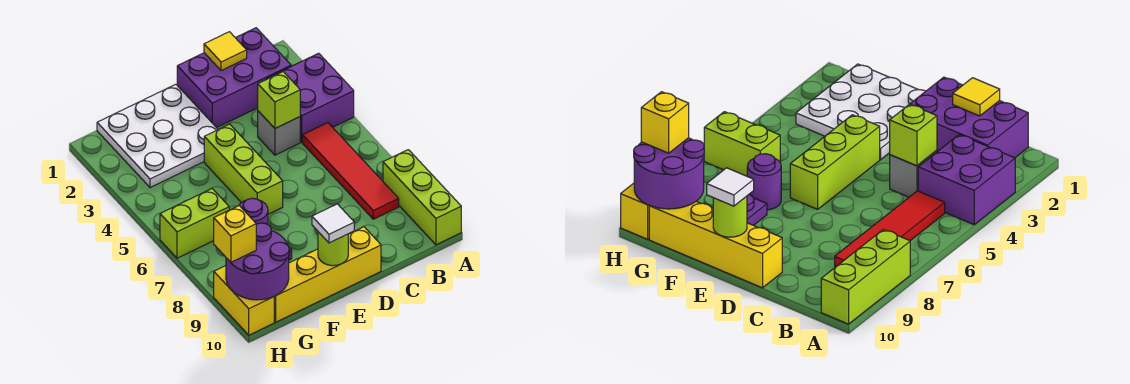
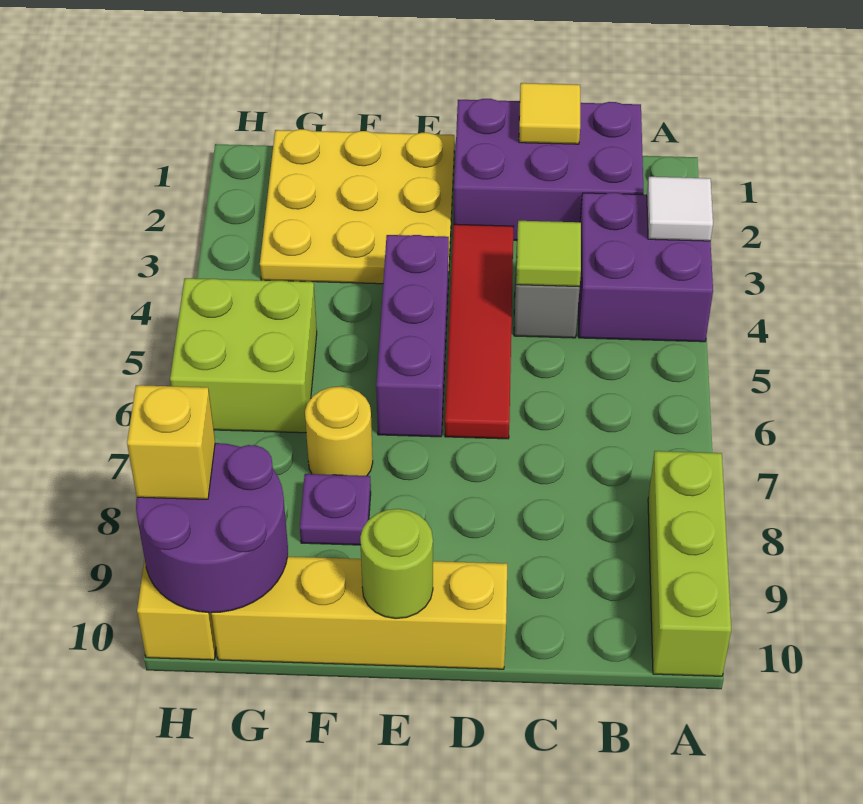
red 1x4 tile [302,123,399,219] -> red 1x4 tile moved to [445,224,513,439]
lime 1x1 brick [258,72,300,128] -> lime 1x1 tile [516,221,581,287]
white 3x3 plate [97,84,218,188] -> yellow 3x3 plate [260,129,454,284]
lime 1x3 brick [204,124,283,214] -> purple 1x3 brick [376,235,449,437]
white 1x1 tile [312,204,354,243] -> white 1x1 tile moved to [647,177,713,241]
purple 1x1 round brick [239,198,268,225] -> yellow 1x1 round brick [305,387,373,476]
lime 1x2 brick [160,189,229,258] -> lime 2x2 brick [170,278,317,433]

